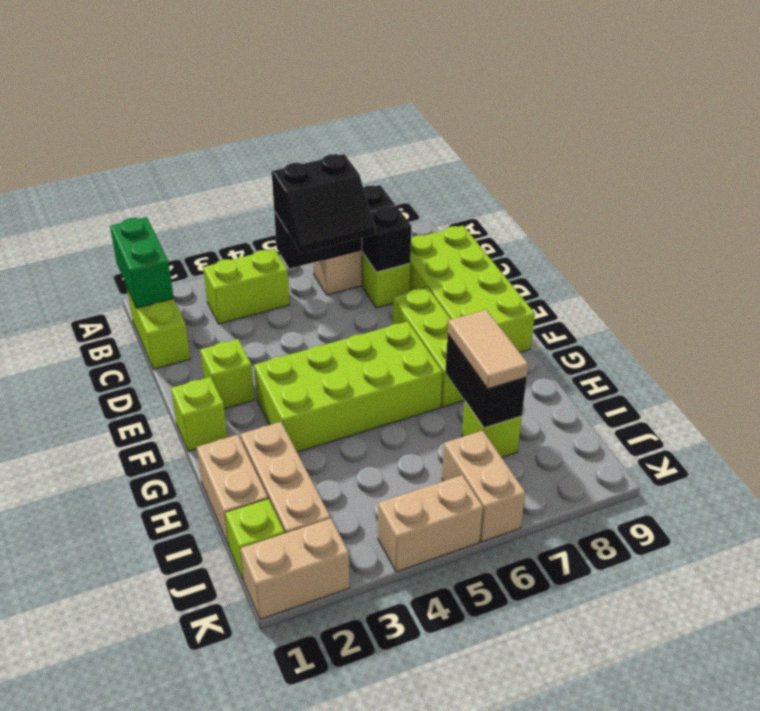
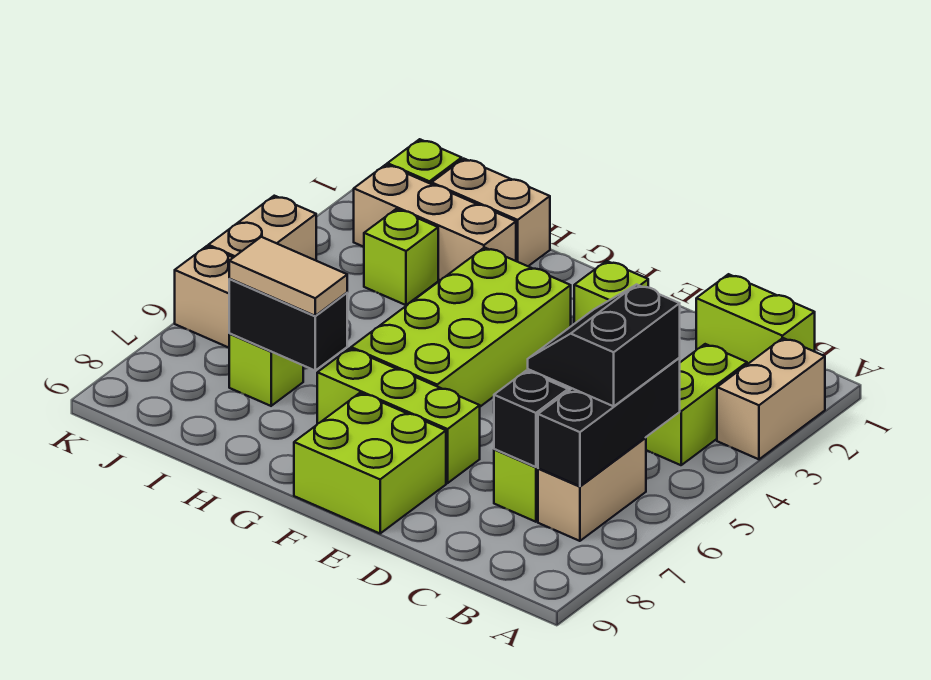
green 1x2 brick [110,217,174,308] -> none
lime 2x4 brick [409,226,535,352] -> lime 2x2 brick [294,393,446,533]
lime 1x1 brick [171,377,228,451] -> lime 1x1 brick moved to [364,209,438,305]
tan 1x2 brick [240,518,350,619] -> tan 1x2 brick moved to [717,338,825,459]

